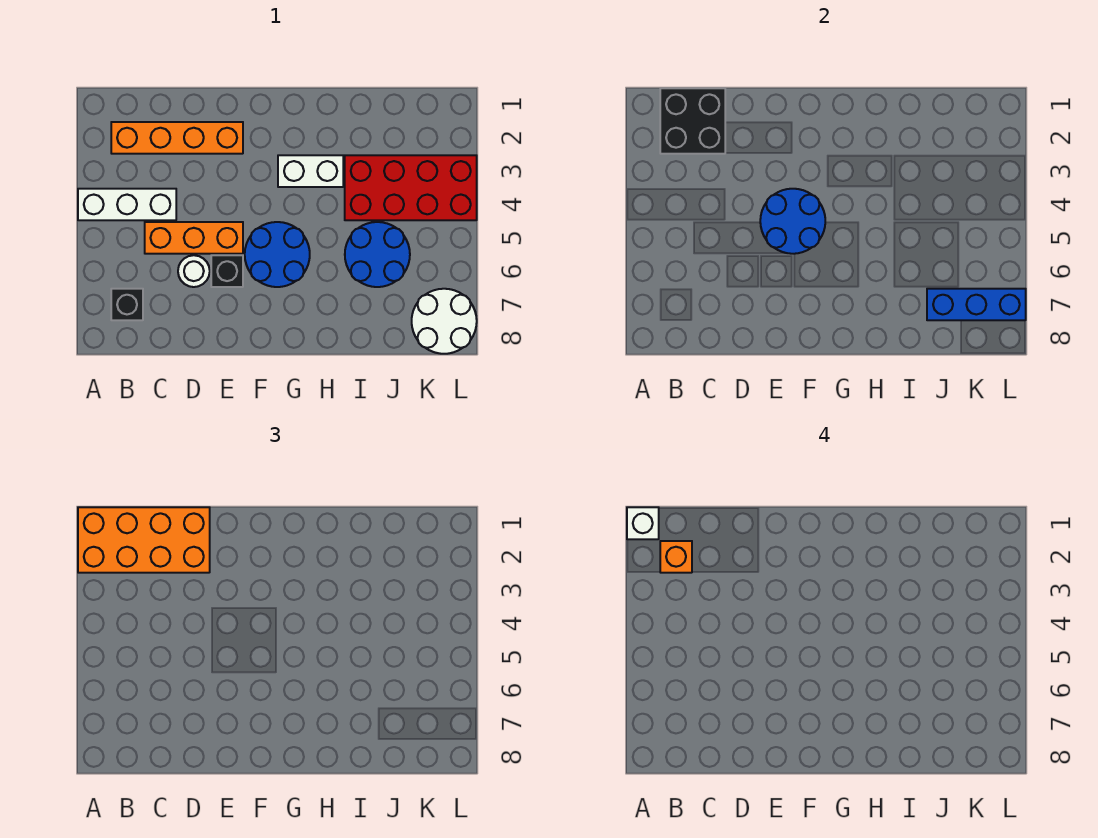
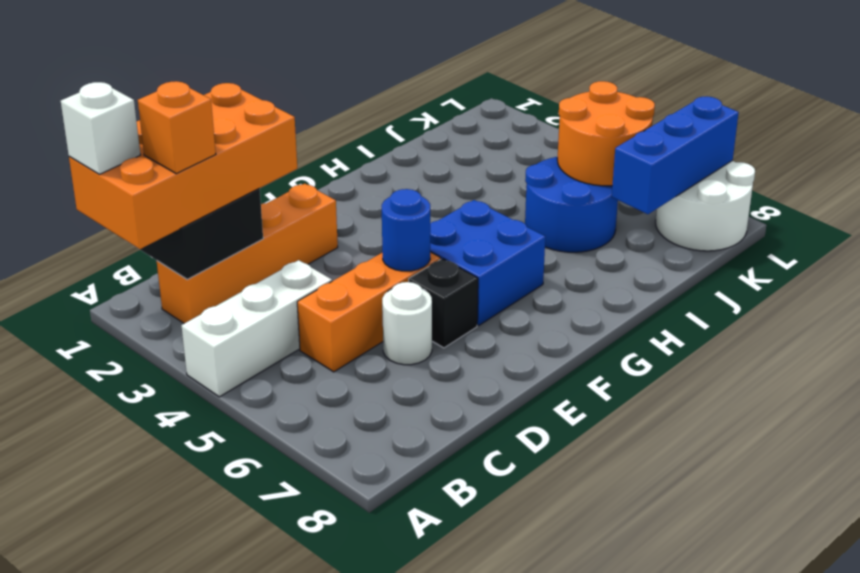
black 1x1 brick [111,289,143,320] -> none
blue 2x2 round brick [760,189,825,254] -> blue 1x1 round brick [382,189,430,271]
blue 2x2 round brick [245,222,310,287] -> blue 2x2 brick [430,200,545,325]
white 1x2 brick [278,155,343,187] -> none
red 2x4 brick [345,155,477,220] -> none
none -> orange 2x2 round brick [557,81,655,186]

